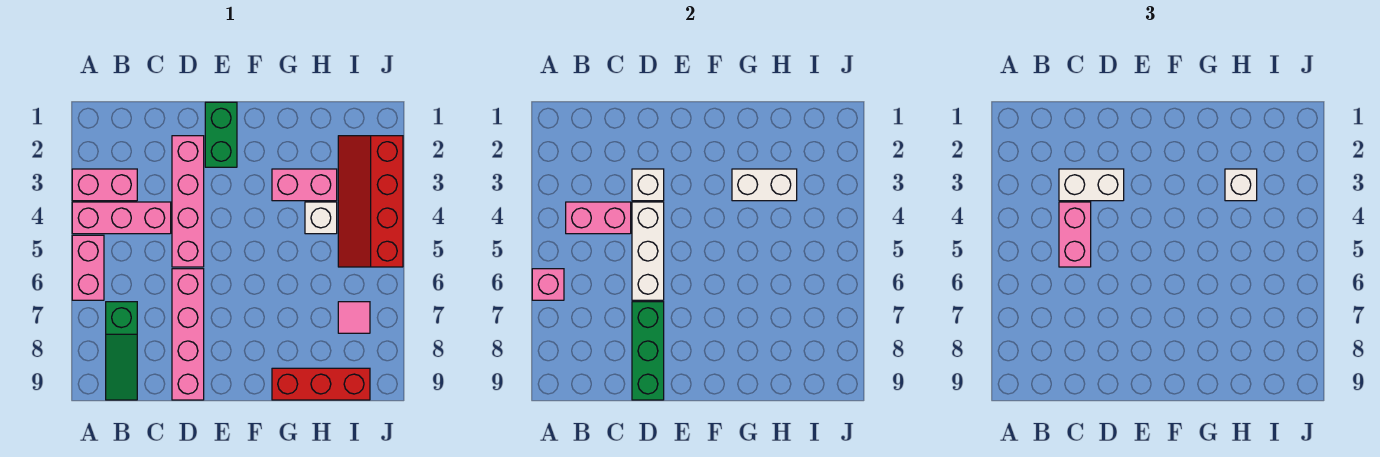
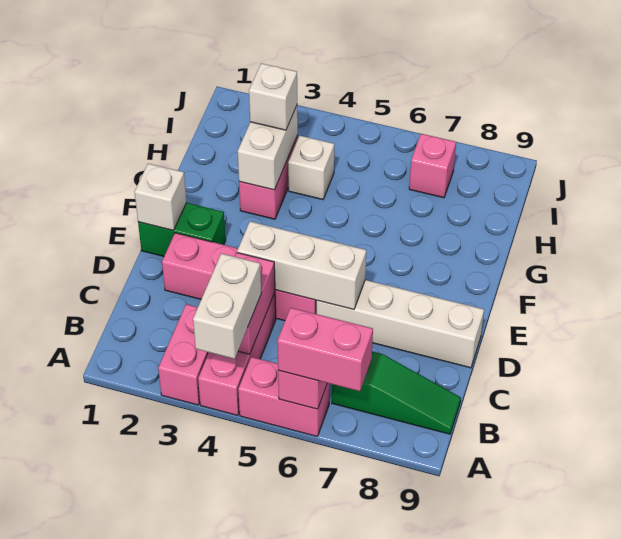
white 1x2 brick [1059,169,1124,201] -> white 1x2 brick moved to [193,253,261,359]
pink 1x2 brick [1059,202,1091,267] -> pink 1x2 brick moved to [277,308,373,391]
white 1x1 brick [632,169,664,201] -> white 1x1 brick moved to [135,163,186,230]
pink 1x4 brick [172,269,204,400] -> white 1x4 brick [317,280,484,368]
green 1x3 brick [632,302,664,400] -> none
red 1x3 brick [272,368,370,400] -> none
red 2x4 slope [338,136,403,267] -> none
pink 1x1 tile [338,302,370,333] -> pink 1x1 brick [409,134,456,198]

